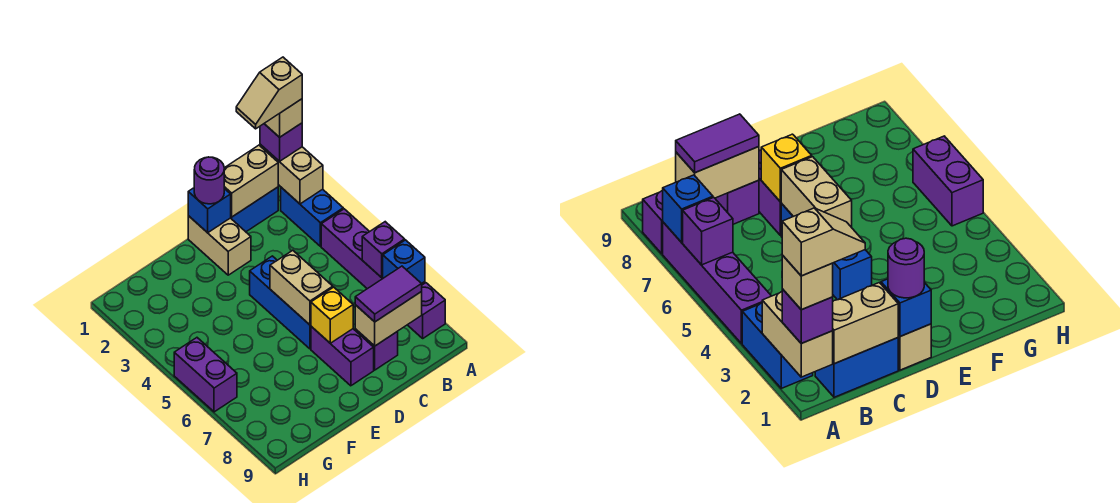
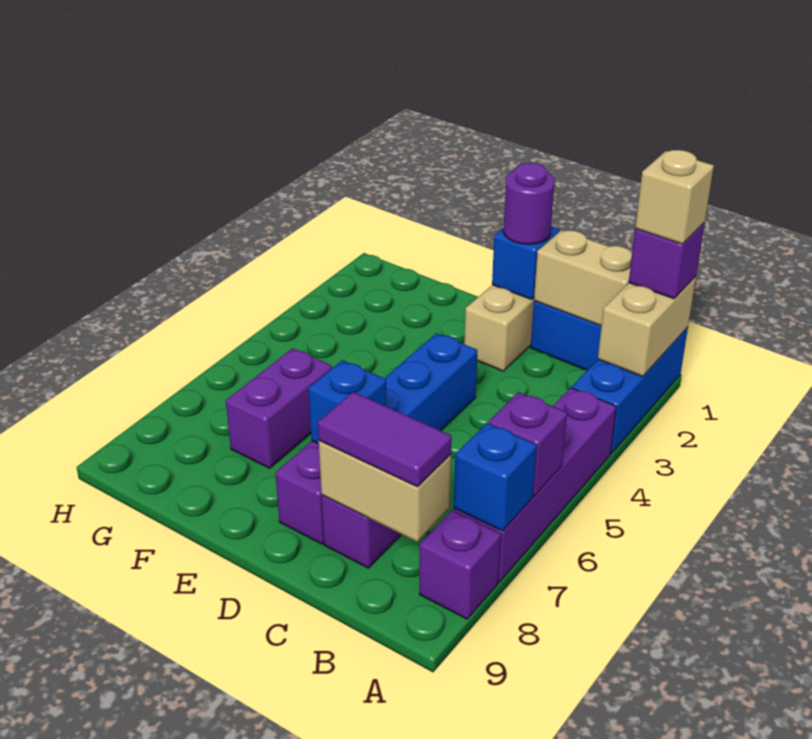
tan 1x2 slope [236,57,302,129] -> none
blue 1x2 brick [281,187,343,246] -> blue 1x3 brick [572,327,688,454]
tan 1x2 brick [270,250,333,325] -> none
yellow 1x1 brick [311,287,353,343] -> blue 1x1 brick [308,360,386,444]
purple 1x2 brick [174,338,237,412] -> purple 1x2 brick moved to [226,348,332,468]

